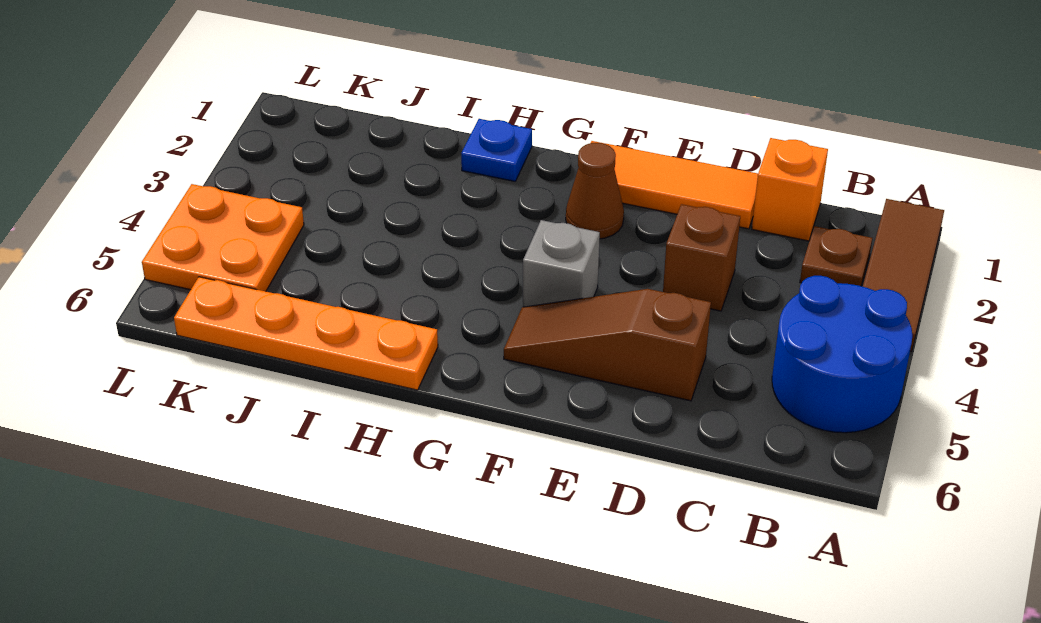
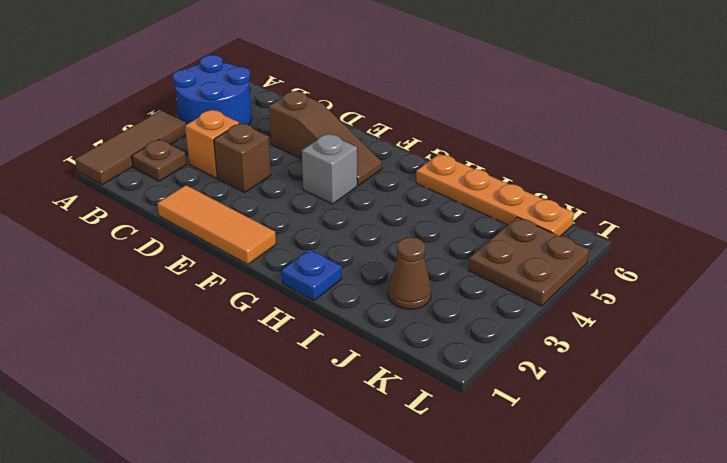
orange 1x1 brick [752,138,828,241] -> orange 1x1 brick moved to [185,110,239,178]
brown 1x1 cone [566,143,624,239] -> brown 1x1 cone moved to [388,237,431,309]
orange 2x2 plate [142,184,304,291] -> brown 2x2 plate [469,217,589,306]

